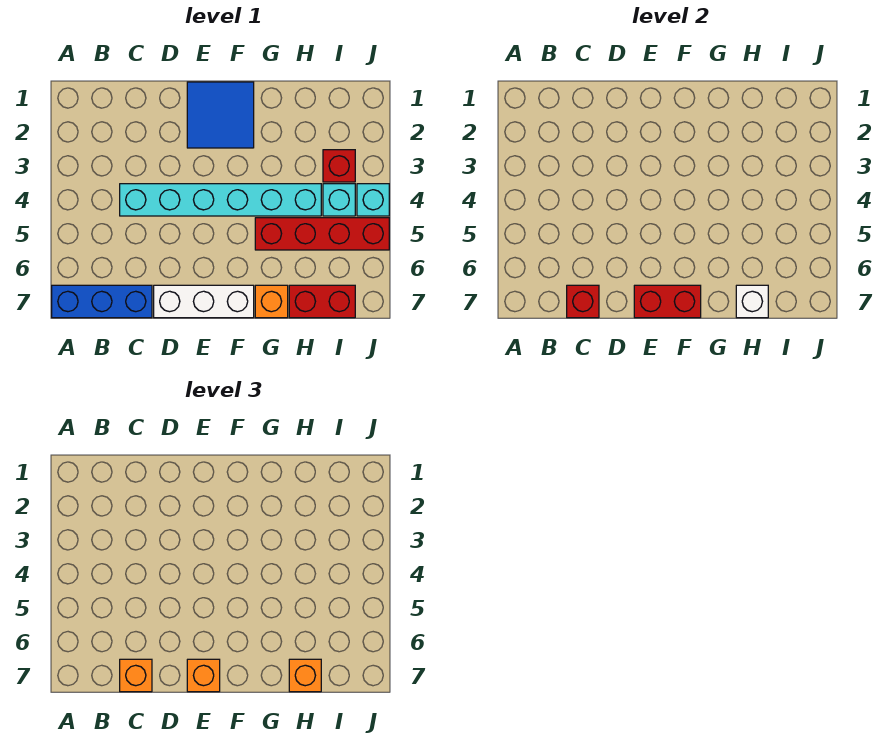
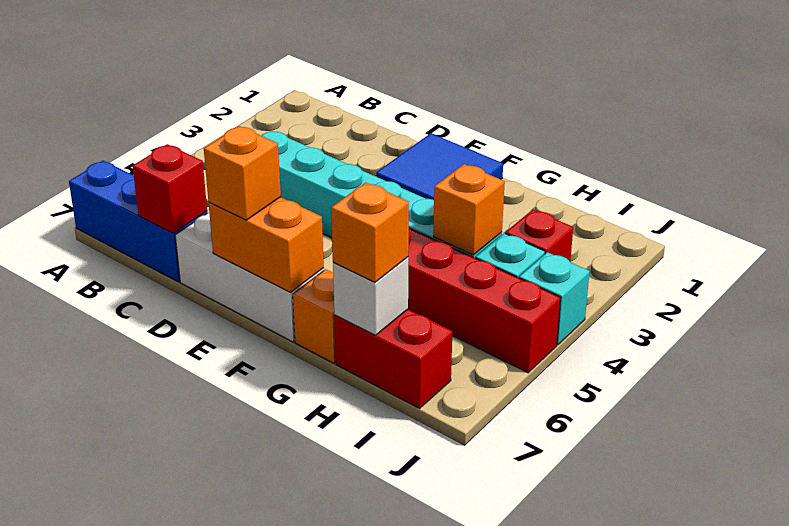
orange 1x1 brick [120,659,152,692] -> orange 1x1 brick moved to [433,164,505,255]
red 1x2 brick [634,285,701,318] -> orange 1x2 brick [209,197,324,292]

